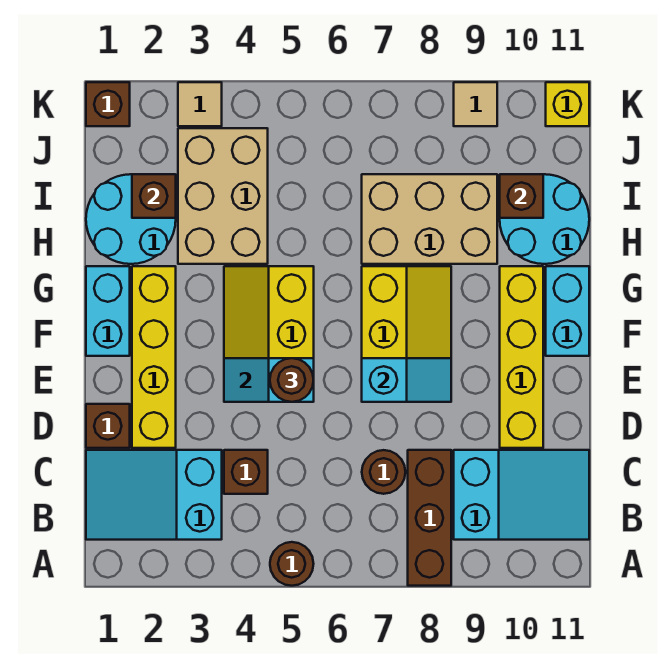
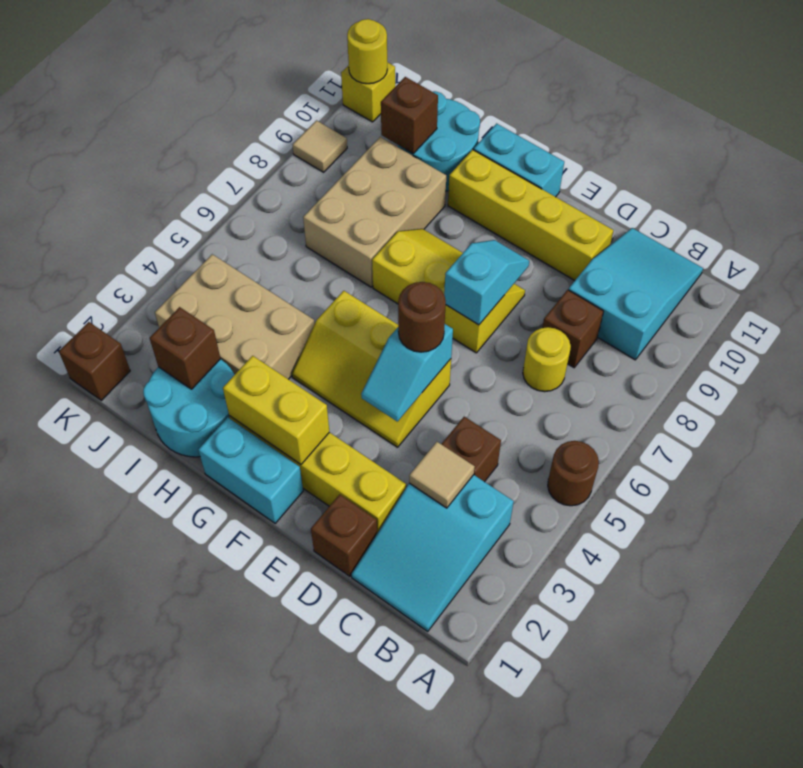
brown 1x3 brick [408,450,451,586] -> brown 1x1 brick [542,290,604,368]
brown 1x1 round brick [362,450,405,494] -> yellow 1x1 round brick [523,327,571,392]
none -> yellow 1x2 brick [223,356,329,464]
tan 1x1 tile [178,82,222,126] -> tan 1x1 tile moved to [409,442,475,508]
none -> yellow 1x1 round brick [347,19,387,84]

